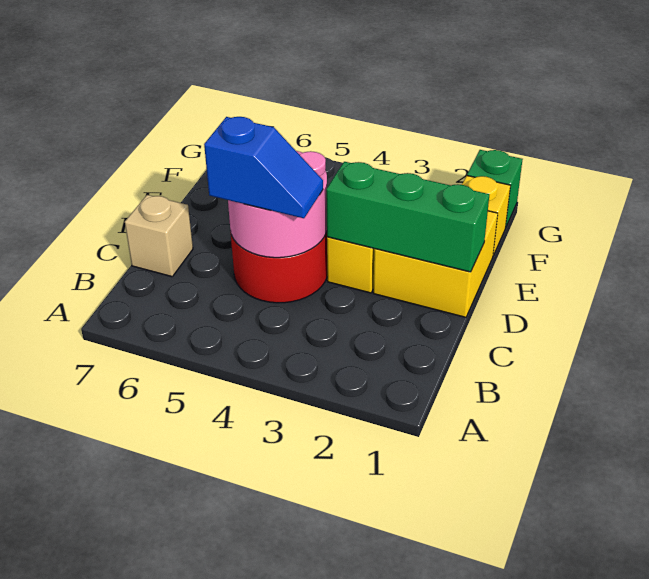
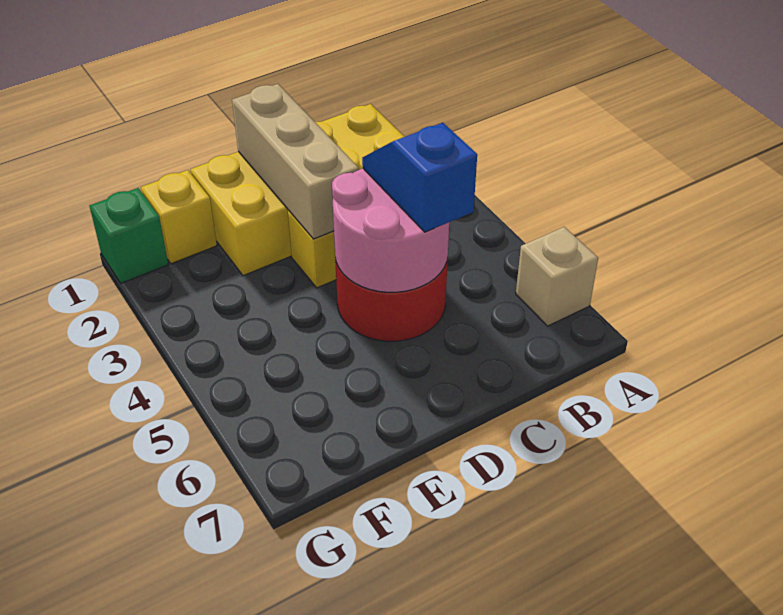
tan 1x1 brick [125,195,193,277] -> tan 1x1 brick moved to [516,227,598,326]
yellow 2x2 brick [373,211,498,317] -> yellow 2x4 brick [190,104,404,276]
green 1x3 brick [326,162,489,272] -> tan 1x3 brick [232,84,359,239]

